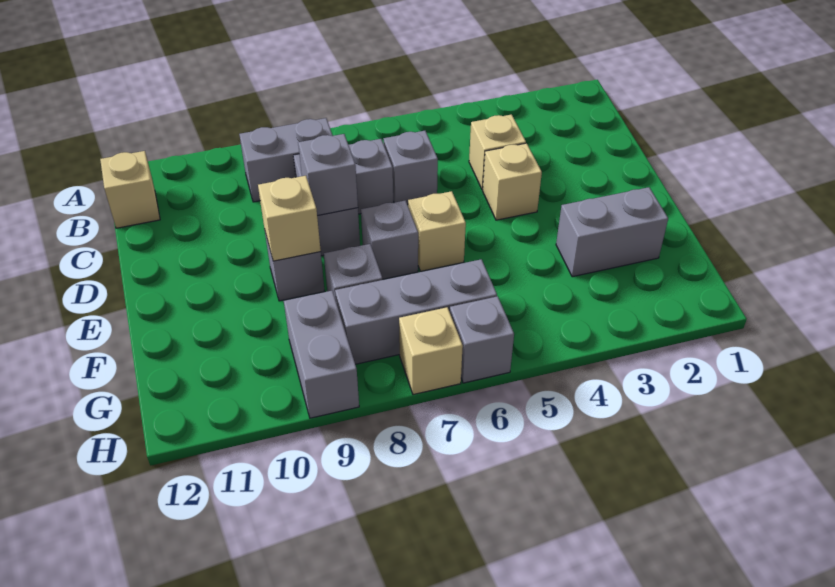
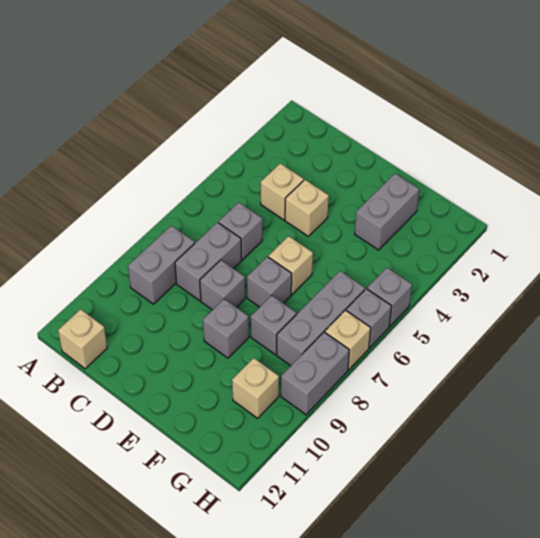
grey 1x1 brick [298,134,358,216] -> grey 1x1 brick moved to [367,268,412,326]
tan 1x1 brick [258,176,321,261] -> tan 1x1 brick moved to [232,358,279,418]
grey 1x2 brick [284,291,359,418] -> grey 1x2 brick turned to [281,332,349,415]

